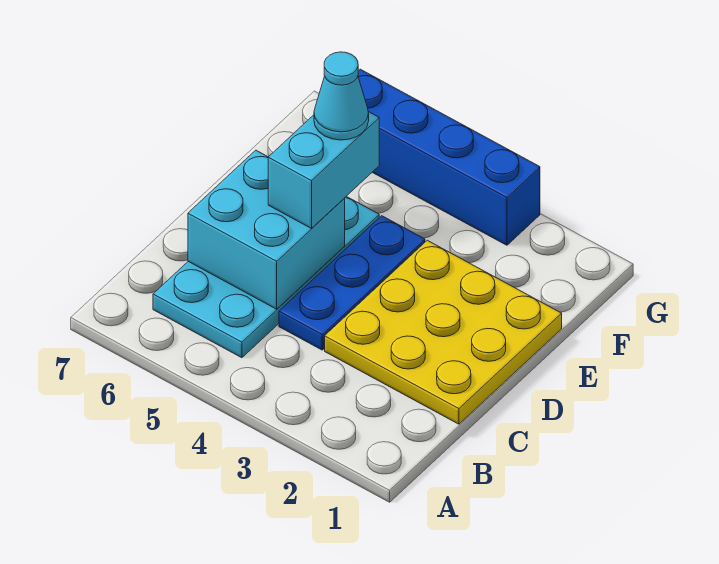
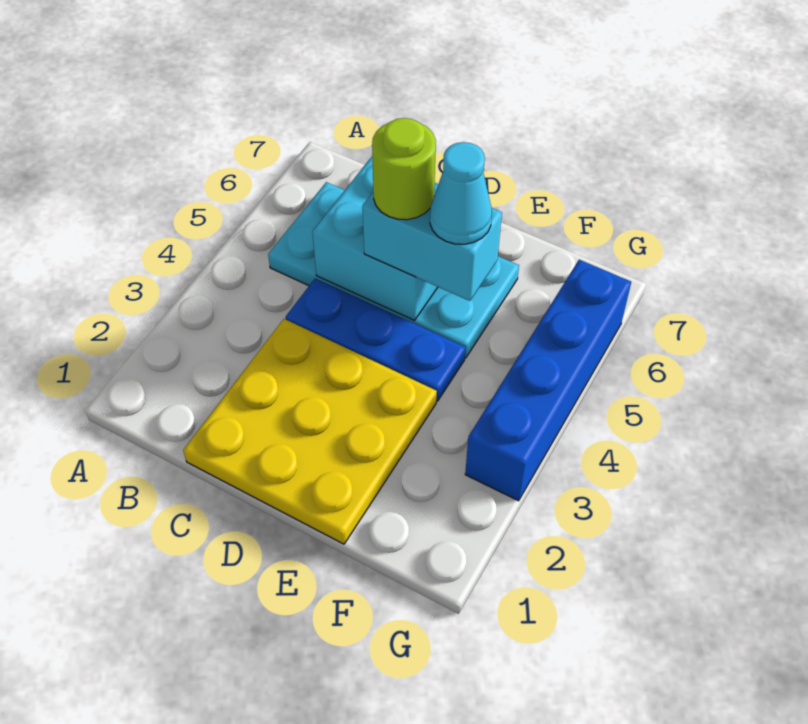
none -> lime 1x1 round brick [372,118,436,220]

